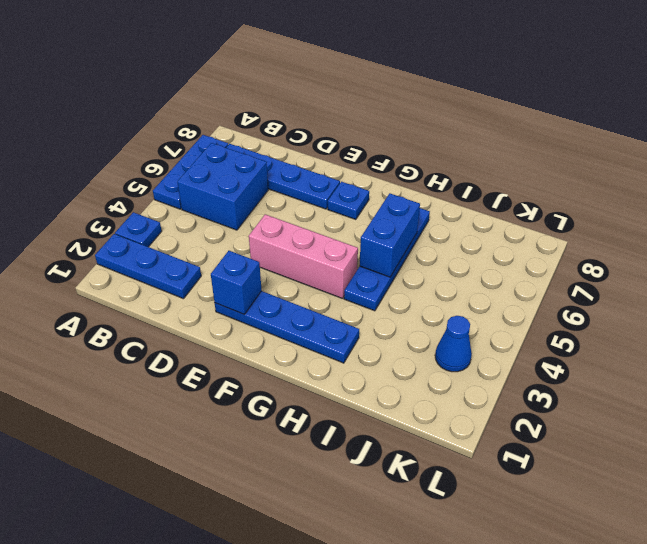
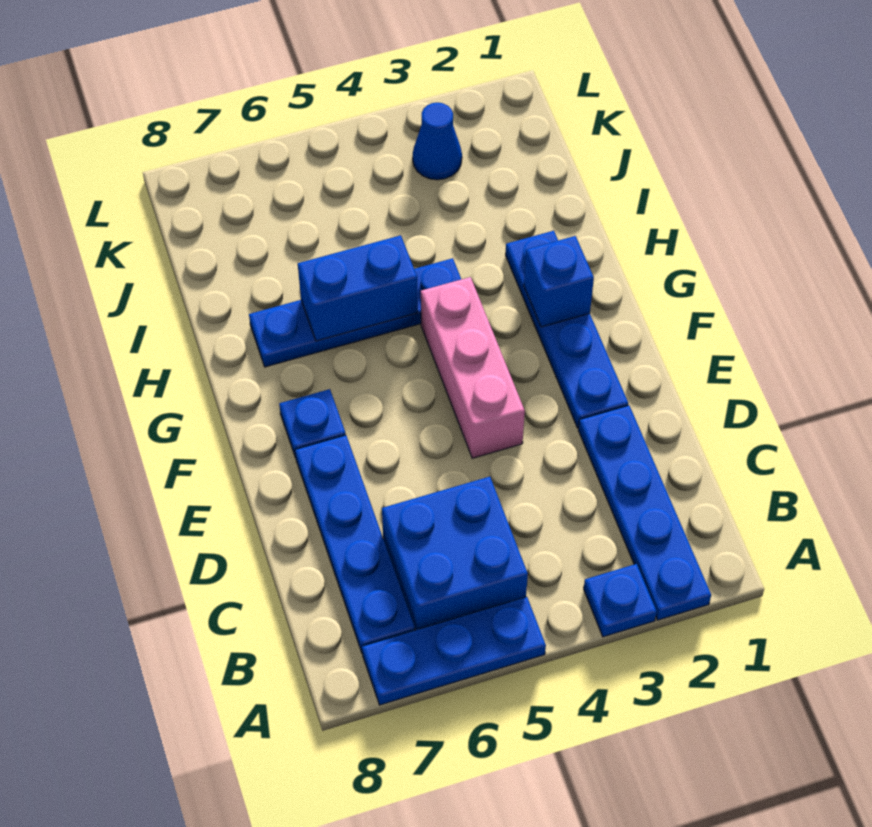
blue 1x3 plate [95,234,201,299] -> blue 1x4 plate [578,405,711,620]
blue 1x1 brick [211,251,262,315] -> blue 1x1 brick moved to [524,236,594,327]

